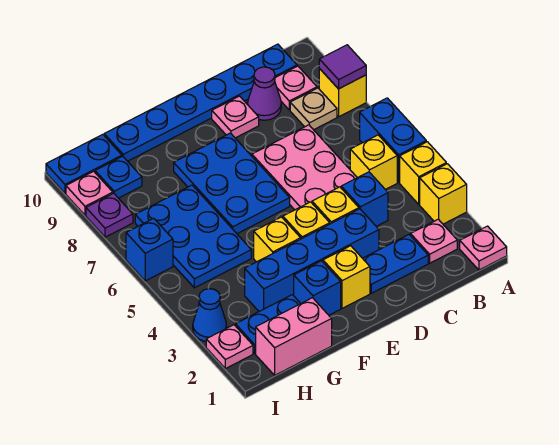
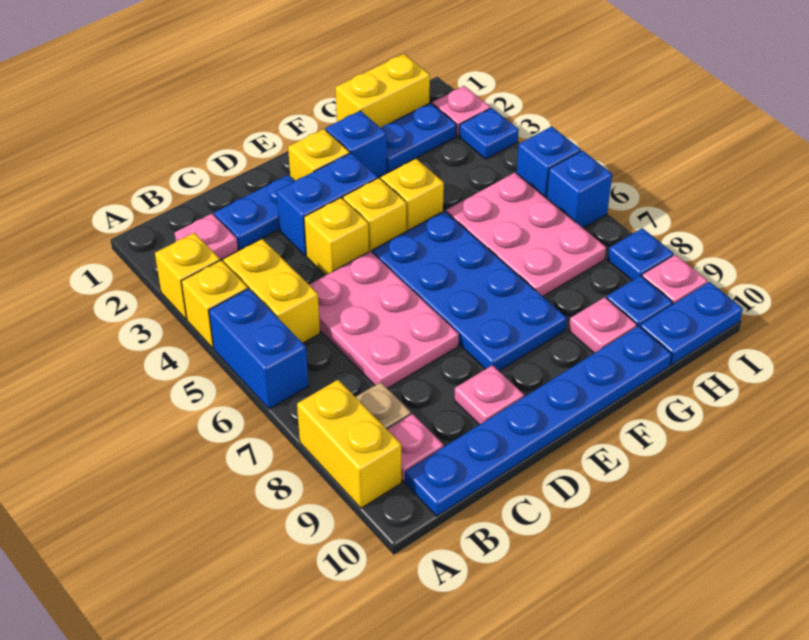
pink 1x1 plate [460,226,507,270] -> pink 1x1 plate moved to [569,297,637,353]
yellow 1x1 brick [319,69,366,117] -> yellow 1x2 brick [297,380,402,508]
purple 1x1 tile [319,45,366,89] -> none
yellow 1x1 brick [350,135,397,190] -> yellow 1x2 brick [223,239,320,343]
blue 1x1 brick [341,172,388,226] -> blue 1x1 brick moved to [517,126,581,198]
purple 1x1 cone [248,67,281,120] -> none
blue 1x4 brick [245,209,379,311] -> blue 1x2 brick [276,153,378,256]
blue 2x3 plate [174,133,290,234] -> blue 2x4 plate [372,211,567,371]
pink 1x2 brick [256,298,332,375] -> yellow 1x2 brick [335,54,430,128]
blue 2x3 plate [135,185,251,288] -> pink 2x3 plate [446,173,606,296]
blue 1x1 cone [193,289,227,341] -> blue 1x1 plate [459,108,519,159]
purple 1x1 plate [86,193,133,237] -> blue 1x1 plate [608,228,674,280]

